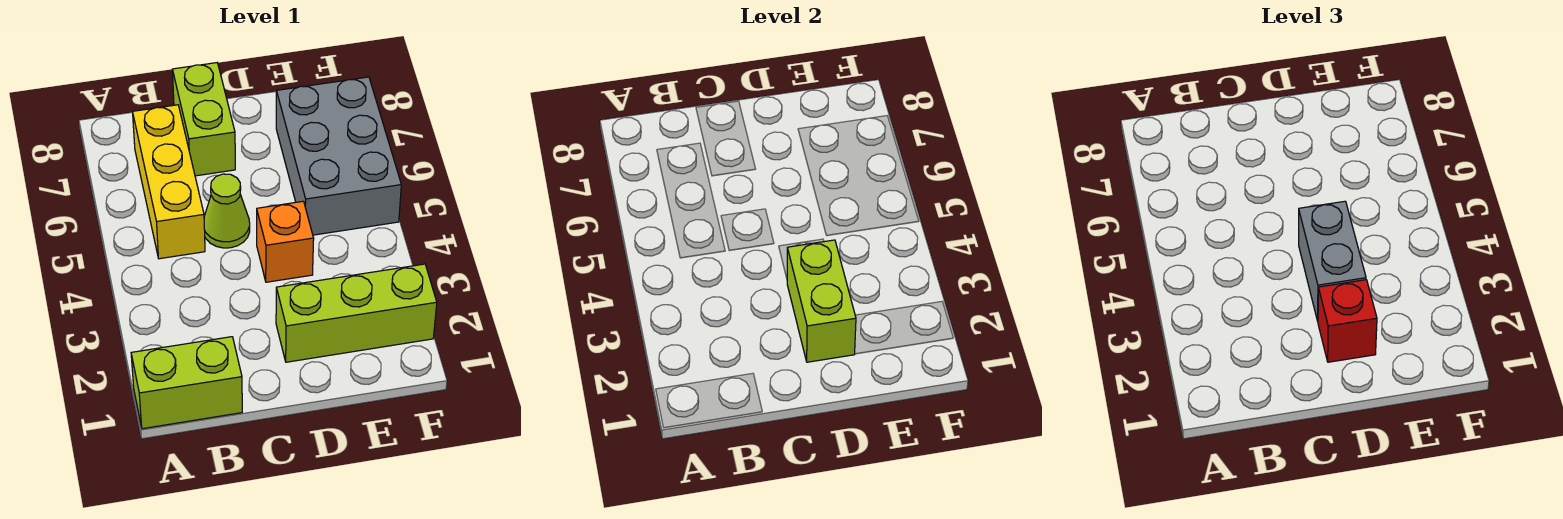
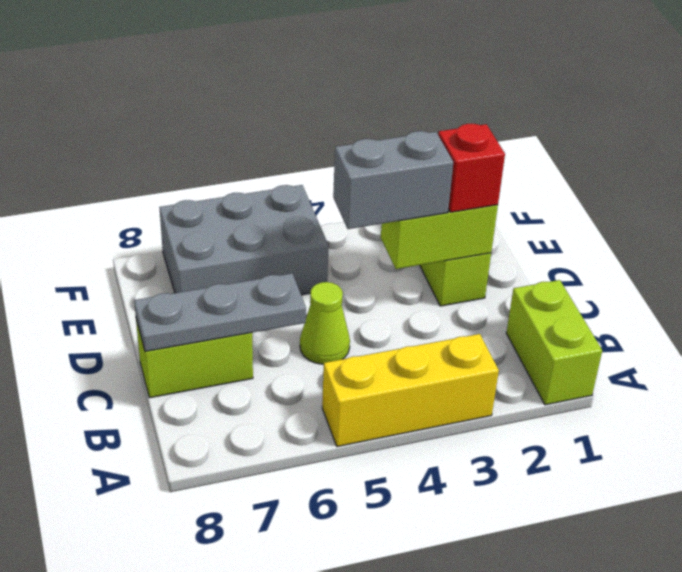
yellow 1x3 brick [133,105,205,259] -> yellow 1x3 brick moved to [322,334,499,447]
none -> grey 1x3 plate [134,273,306,352]
orange 1x1 brick [257,201,314,282] -> none

